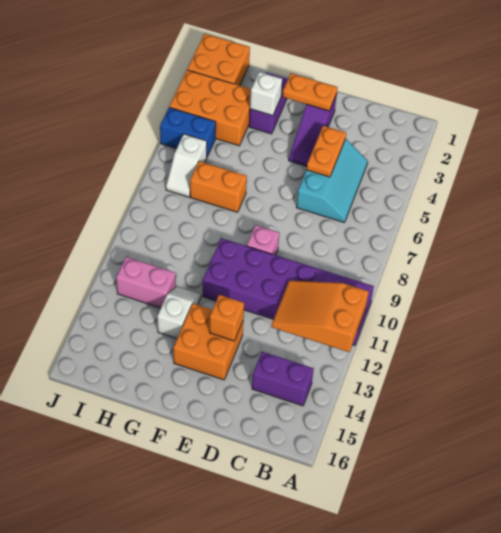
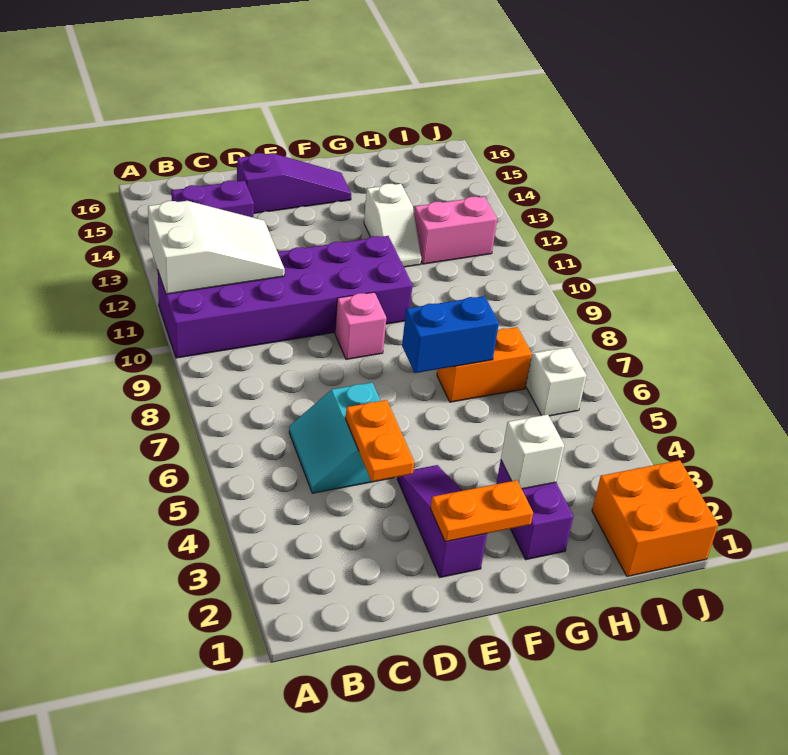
orange 2x3 slope [271,281,369,352] -> white 2x3 slope [148,201,285,294]
cyan 2x3 slope [296,139,368,222] -> cyan 2x2 slope [289,382,395,493]
none -> purple 1x3 slope [237,153,351,213]
orange 2x2 brick [173,304,243,380] -> none
orange 1x1 brick [209,295,244,341] -> none
orange 2x3 brick [169,70,251,146] -> none
blue 1x2 brick [160,107,216,157] -> blue 1x2 brick moved to [402,296,499,373]

